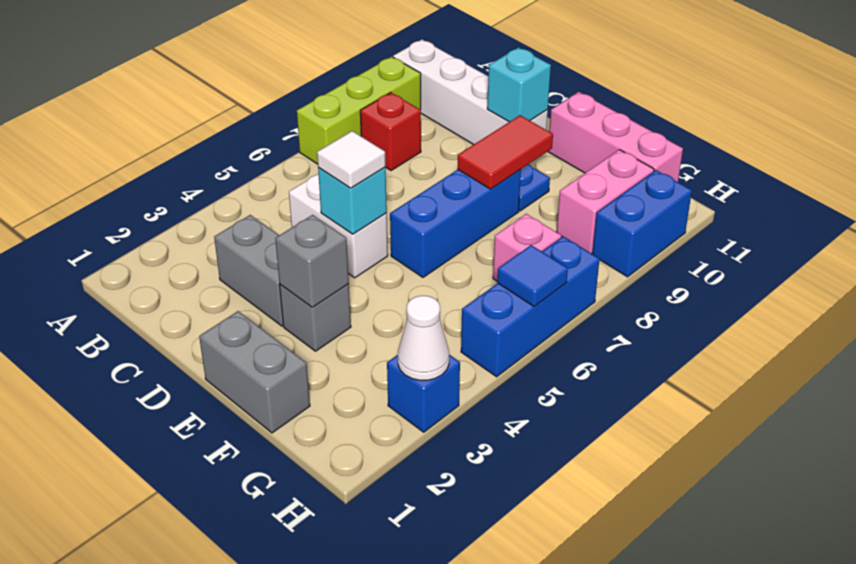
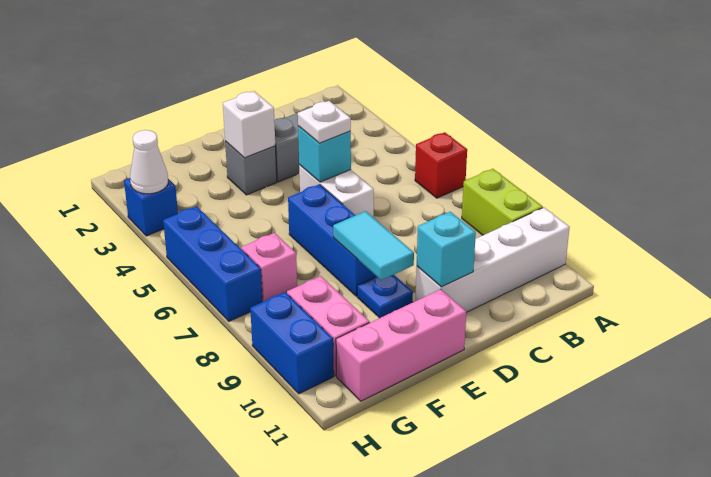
lime 1x3 brick [297,57,421,164] -> lime 1x2 brick [462,169,543,235]
red 1x1 brick [360,93,421,171] -> red 1x1 brick moved to [415,132,467,198]
white 1x2 brick [289,174,388,278] -> white 1x2 brick turned to [299,165,374,217]
white 1x1 tile [317,131,386,188] -> white 1x1 plate [298,101,351,143]
grey 1x2 brick [199,311,310,433] -> none
grey 1x1 brick [275,215,349,307] -> white 1x1 brick [223,91,275,158]
red 1x2 tile [458,115,553,189] -> cyan 1x2 tile [333,211,414,280]
blue 1x1 tile [498,245,568,306] -> none

